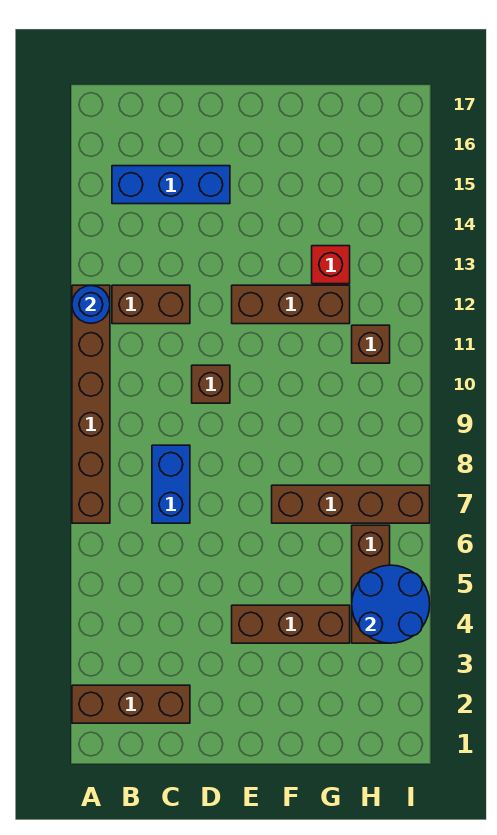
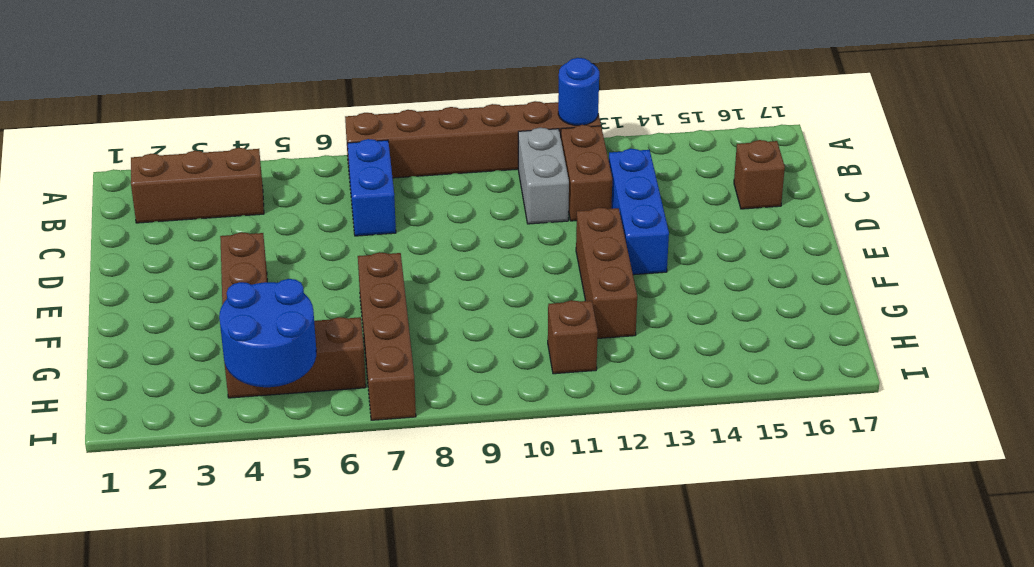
brown 1x3 brick [72,685,190,723] -> brown 1x3 brick turned to [131,148,264,223]
none -> grey 1x2 brick [518,128,569,224]
blue 1x3 brick [112,166,230,204] -> blue 1x3 brick moved to [609,149,669,275]
blue 1x2 brick [152,445,190,523] -> blue 1x2 brick turned to [348,139,396,236]
brown 1x1 brick [192,365,230,403] -> brown 1x1 brick moved to [734,140,785,209]
red 1x1 brick [312,246,350,284] -> none

